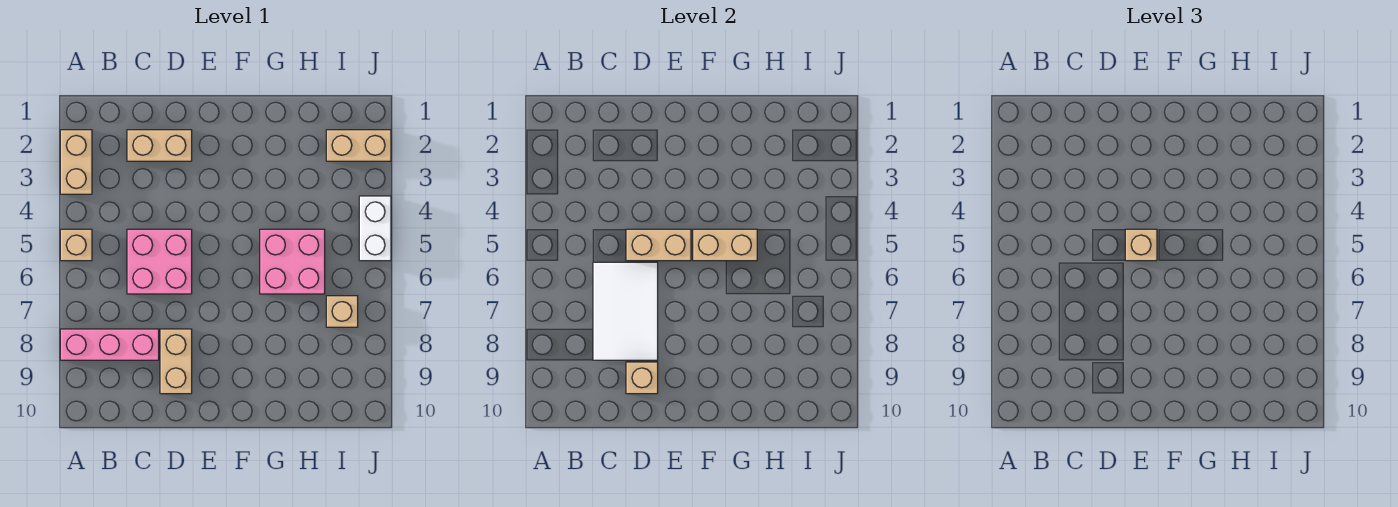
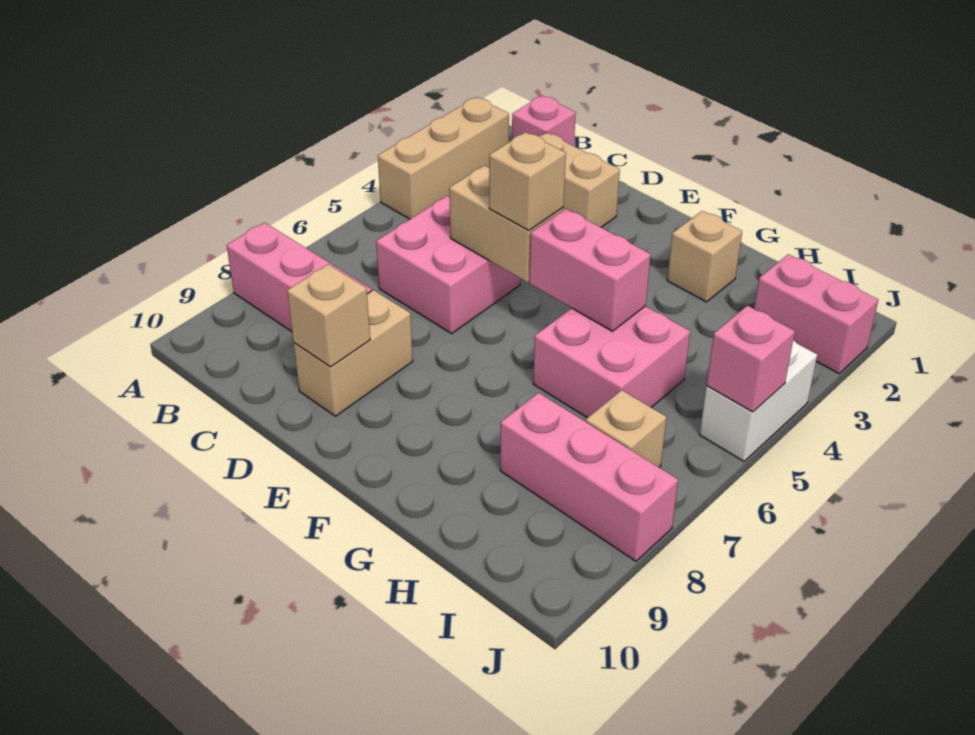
tan 1x2 brick [60,130,92,194] -> tan 1x3 brick [378,97,509,219]
tan 1x1 brick [60,229,92,261] -> tan 1x1 brick moved to [667,211,742,302]
none -> pink 1x1 brick [512,96,576,146]
white 2x3 tile [593,262,658,360] -> none
tan 1x2 brick [693,229,757,261] -> pink 1x2 brick [530,209,651,331]
none -> pink 1x3 brick [500,393,678,561]
tan 1x2 brick [326,130,391,161] -> pink 1x2 brick [754,254,878,373]
none -> pink 1x1 brick [706,306,795,412]

